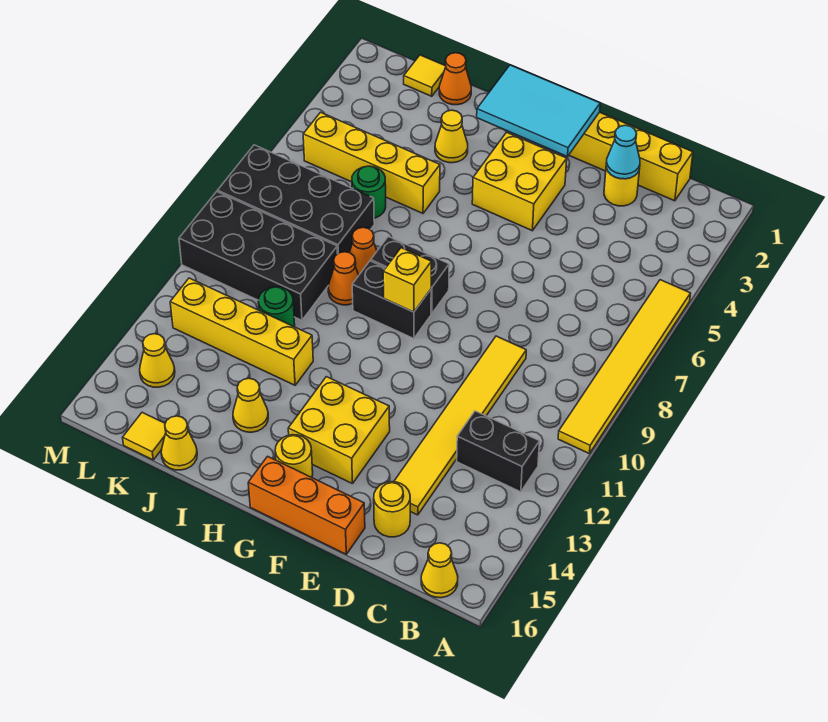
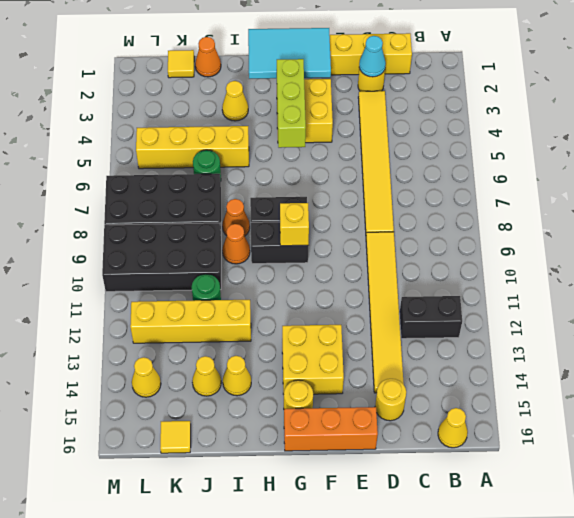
yellow 1x6 tile [558,280,691,454] -> yellow 1x6 tile moved to [358,91,394,232]
none -> lime 1x3 brick [277,59,306,148]
yellow 1x1 cone [161,416,197,470] -> yellow 1x1 cone moved to [192,356,221,396]

